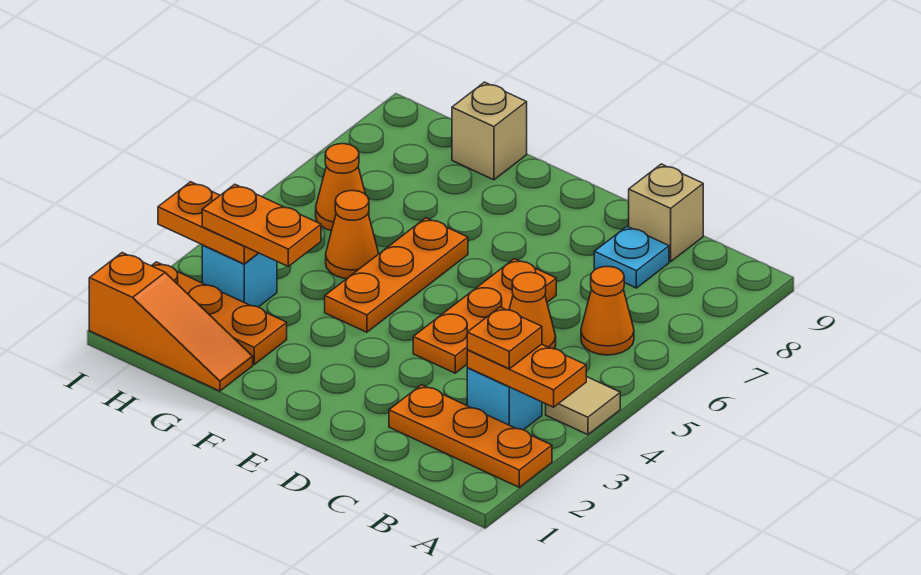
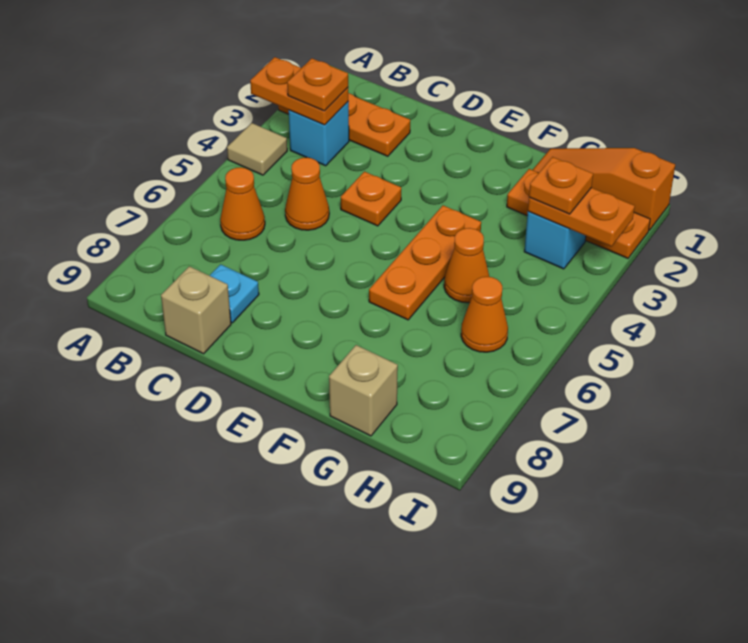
orange 1x3 plate [413,259,556,373] -> orange 1x1 plate [341,172,401,226]
orange 1x2 plate [202,184,321,266] -> orange 1x1 plate [529,157,593,214]

